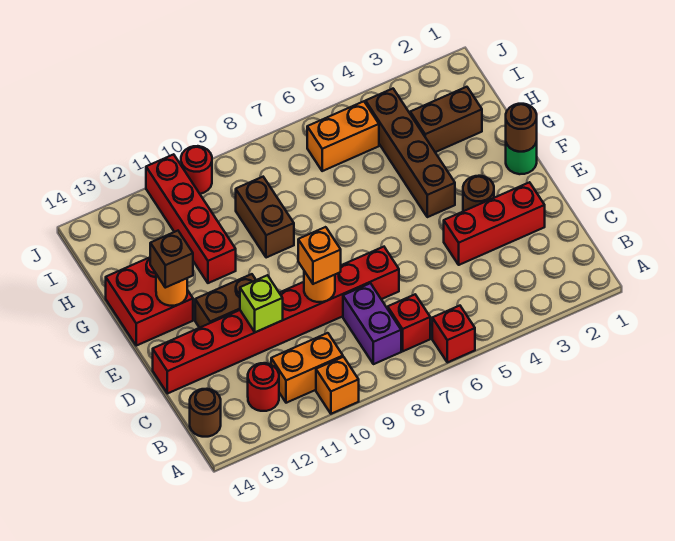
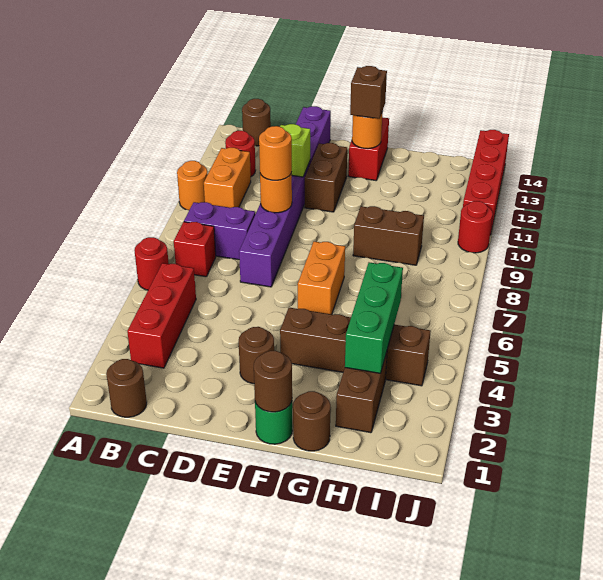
red 1x1 brick [432,306,475,362] -> red 1x1 round brick [134,237,169,290]
orange 1x1 brick [316,357,359,414] -> orange 1x1 round brick [177,161,208,210]
none -> brown 1x1 round brick [106,359,147,417]
red 1x3 brick [444,182,545,265] -> red 1x3 brick moved to [127,263,196,368]
red 1x8 brick [153,247,399,394] -> purple 1x8 brick [239,106,331,287]
orange 1x1 brick [298,227,341,284] -> orange 1x1 round brick [259,126,292,180]
red 2x2 brick [106,257,193,346] -> red 1x2 brick [348,117,389,180]
none -> brown 1x1 round brick [293,391,331,451]
red 1x4 brick [146,154,236,283] -> red 1x4 brick turned to [463,130,509,235]
none -> green 1x3 brick [345,262,403,374]
orange 1x2 brick [307,101,379,171] -> orange 1x2 brick moved to [298,242,345,314]

